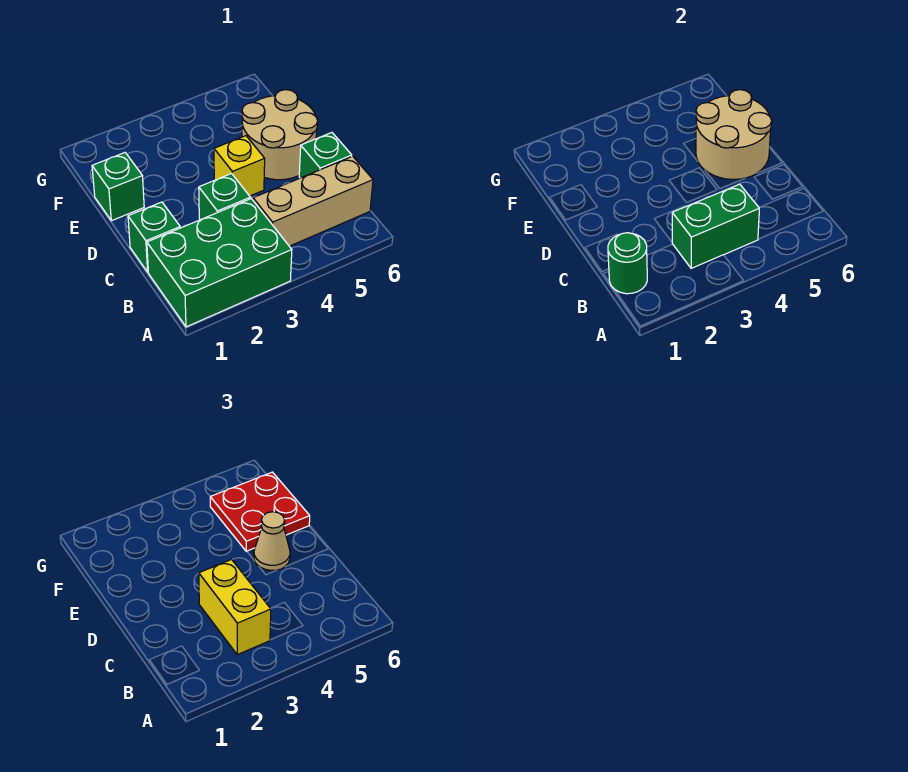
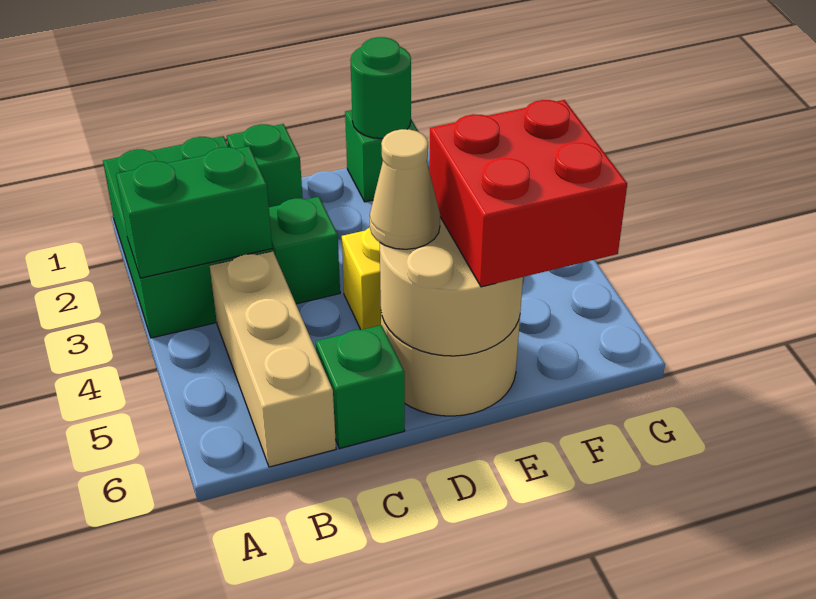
green 1x1 round brick [608,233,647,294] -> green 1x1 round brick moved to [350,37,411,139]
green 1x2 brick [672,184,759,268] -> green 1x2 brick turned to [116,146,272,278]
yellow 1x2 brick [199,560,271,655] -> none
red 2x2 plate [210,472,310,551] -> red 2x2 brick [430,100,627,287]

